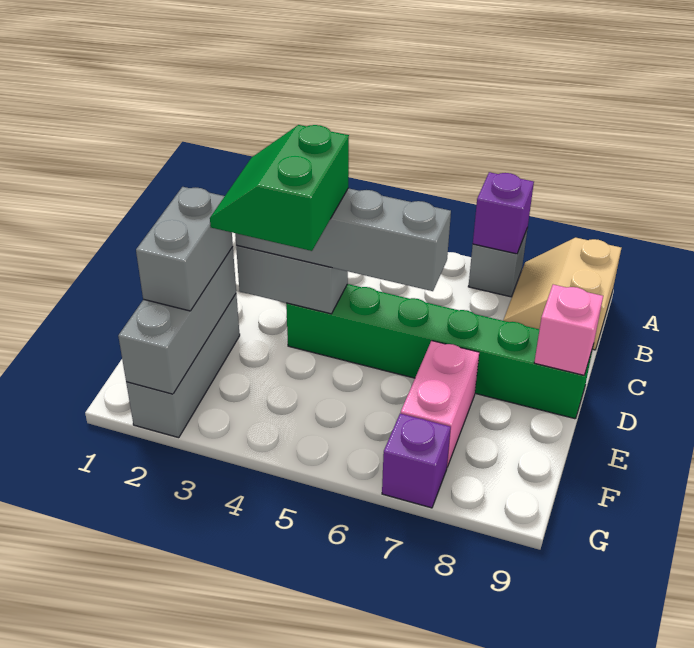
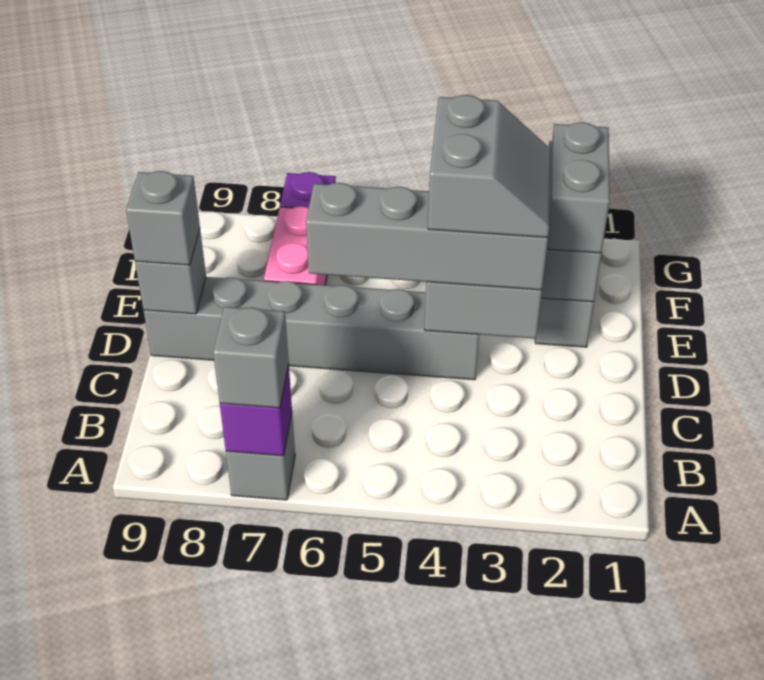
none -> grey 1x1 brick [213,307,289,408]
tan 2x2 slope [503,238,621,350] -> none
green 2x2 slope [210,125,349,251] -> grey 2x2 slope [428,95,552,238]
green 1x6 brick [286,284,594,419] -> grey 1x6 brick [144,277,479,380]
pink 1x1 brick [534,285,603,375] -> grey 1x1 brick [135,230,206,314]
none -> grey 1x1 brick [126,171,200,265]

